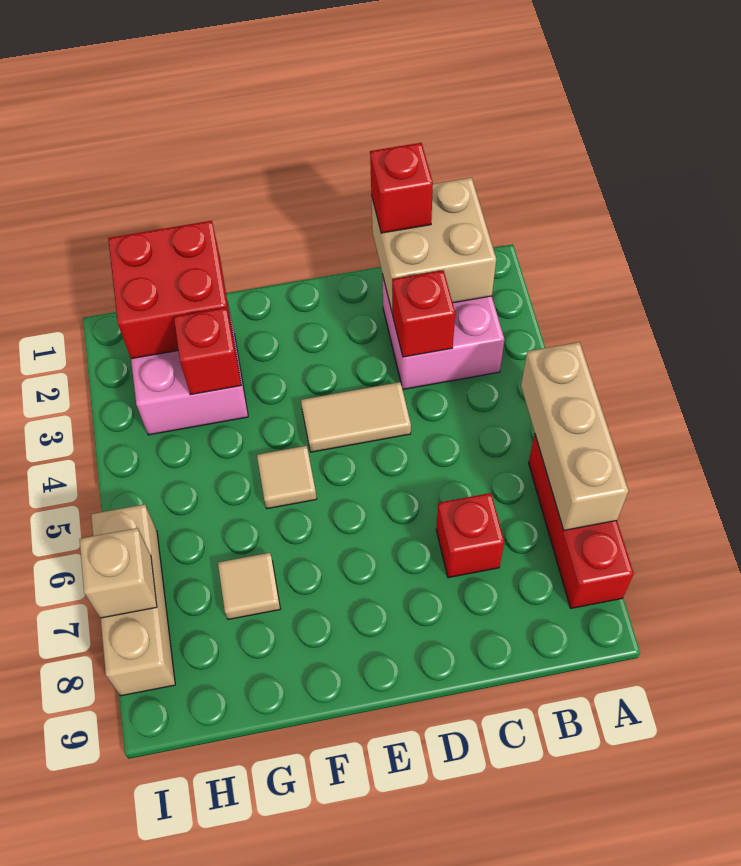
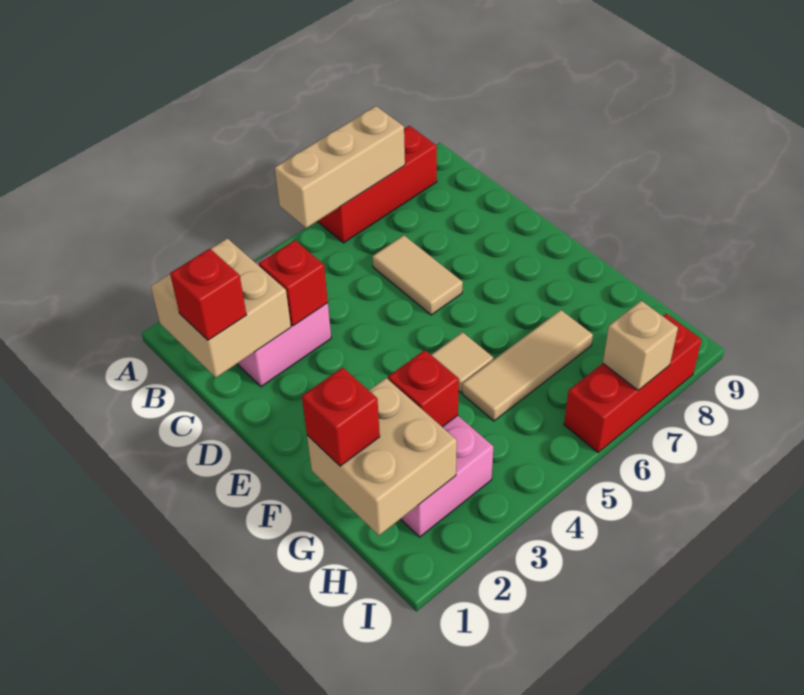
red 1x1 brick [436,493,504,578] -> red 1x1 brick moved to [302,367,380,466]
tan 1x2 tile [301,382,411,452] -> tan 1x2 tile moved to [373,235,463,315]
red 2x2 brick [108,221,233,359] -> tan 2x2 brick [307,378,457,535]
tan 1x1 tile [218,553,280,619] -> tan 1x3 tile [462,310,593,421]
tan 1x3 brick [91,504,175,696] -> red 1x3 brick [564,314,702,453]

